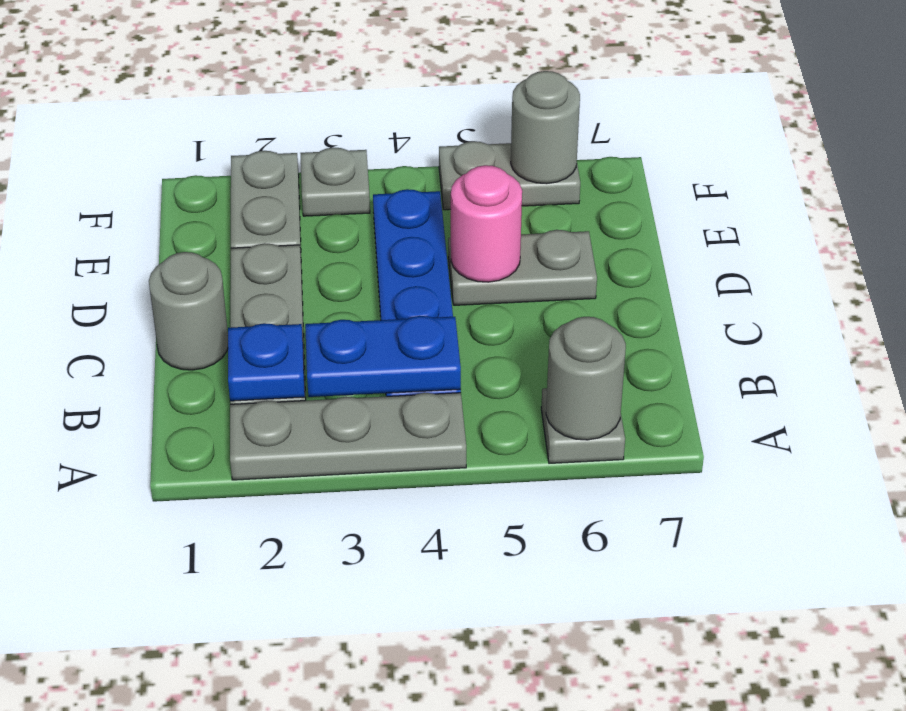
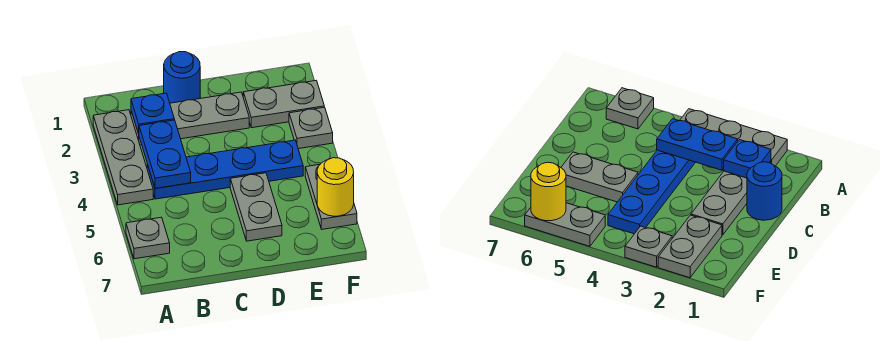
grey 1x1 round brick [546,317,626,440] -> none
grey 1x1 round brick [149,252,228,370] -> blue 1x1 round brick [164,52,200,103]
pink 1x1 round brick [451,165,522,282] -> none
grey 1x1 round brick [511,71,580,184] -> yellow 1x1 round brick [317,158,354,216]

